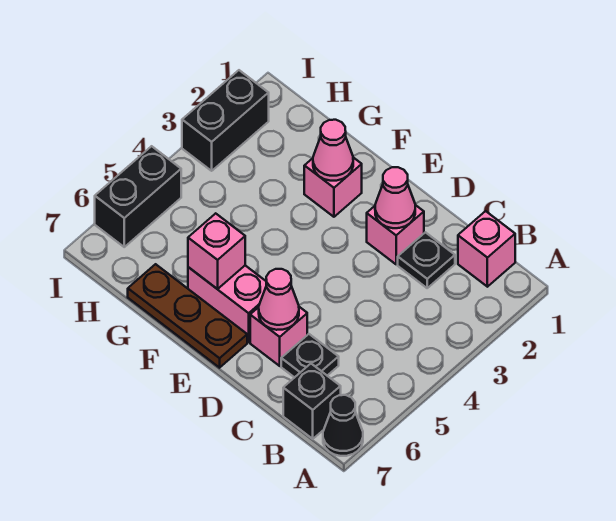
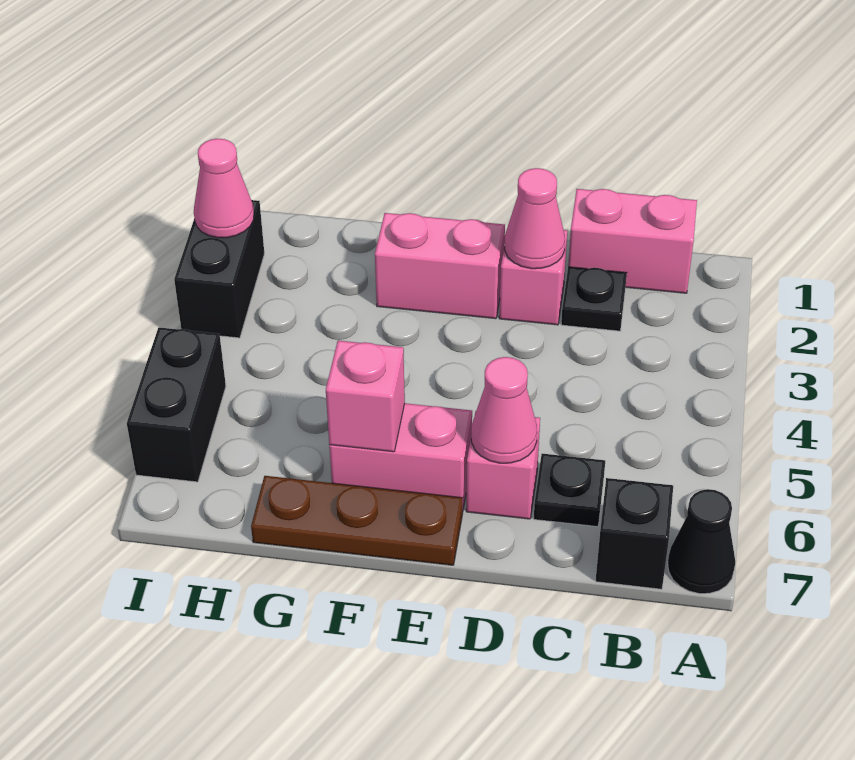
pink 1x1 brick [458,211,515,287] -> pink 1x2 brick [568,189,697,293]
pink 1x1 brick [304,158,362,217] -> pink 1x2 brick [375,213,505,319]
pink 1x1 cone [313,120,353,181] -> pink 1x1 cone moved to [194,139,254,238]

